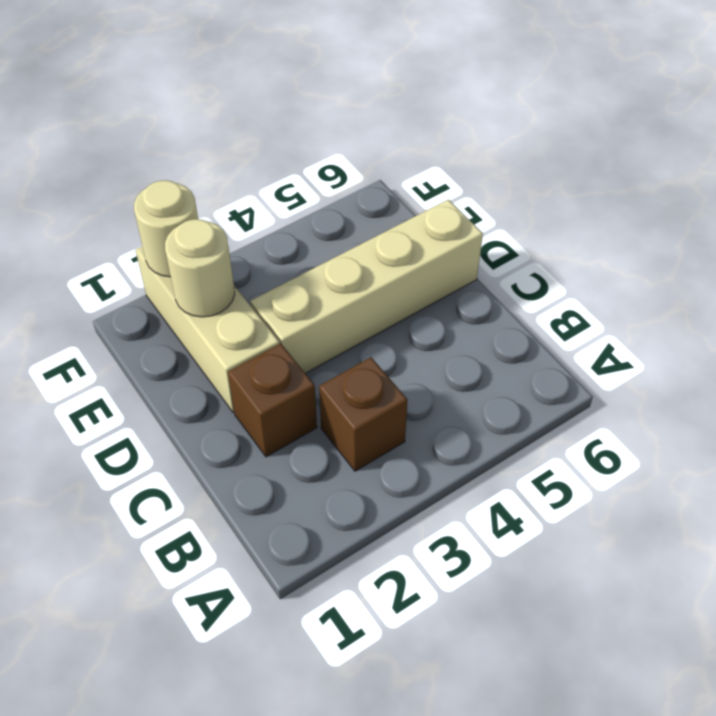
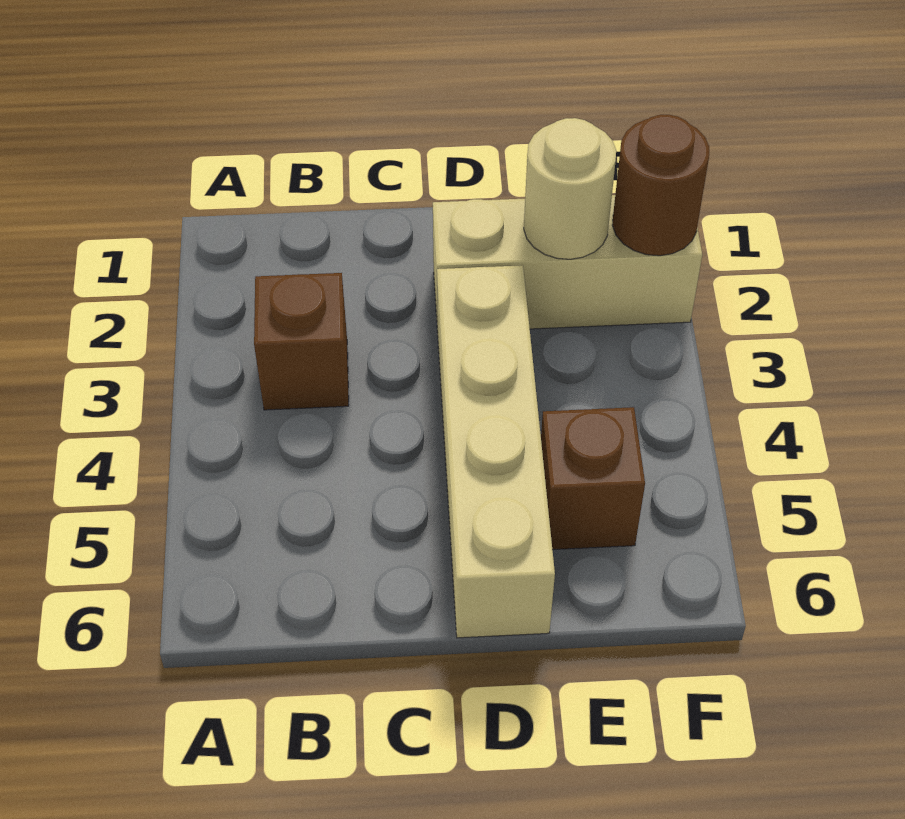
brown 1x1 brick [228,344,317,457] -> brown 1x1 brick moved to [541,407,645,550]
tan 1x1 round brick [134,180,198,277] -> brown 1x1 round brick [612,115,709,256]

